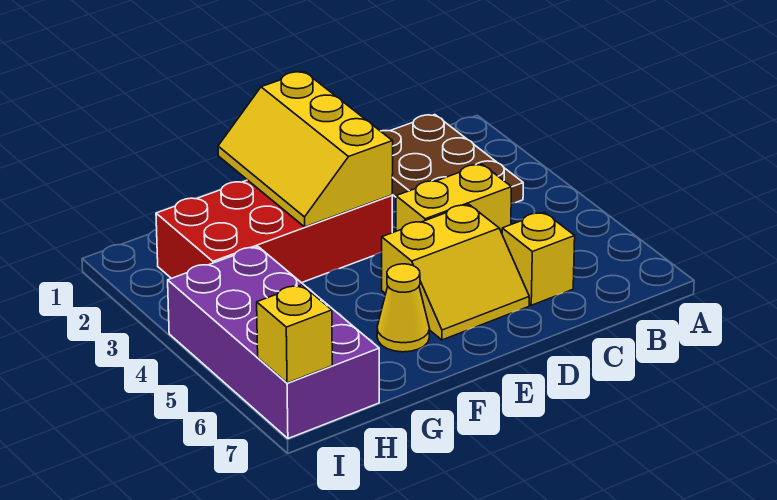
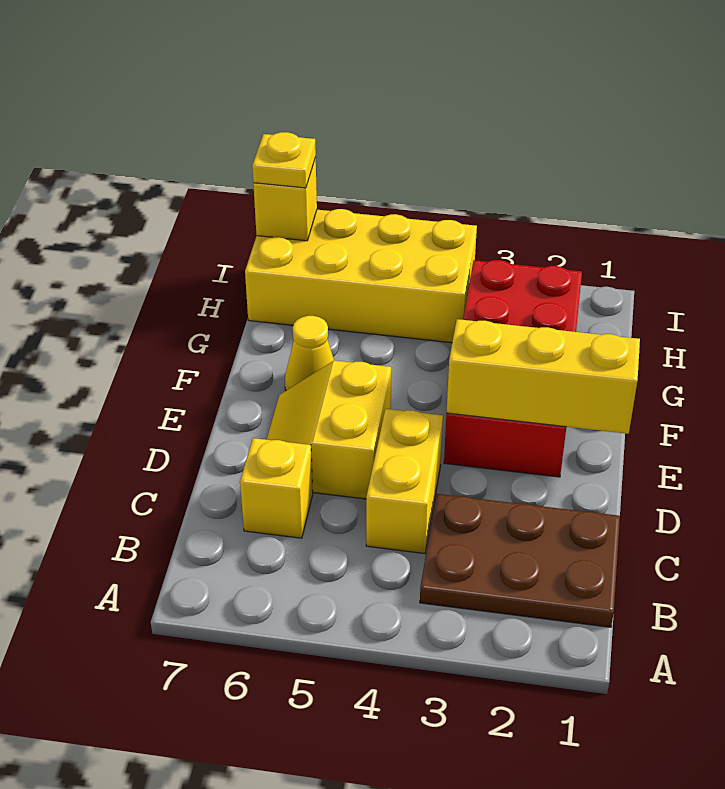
purple 2x4 brick [168,247,379,439] -> yellow 2x4 brick [245,209,477,343]
none -> yellow 1x1 plate [252,132,316,188]

